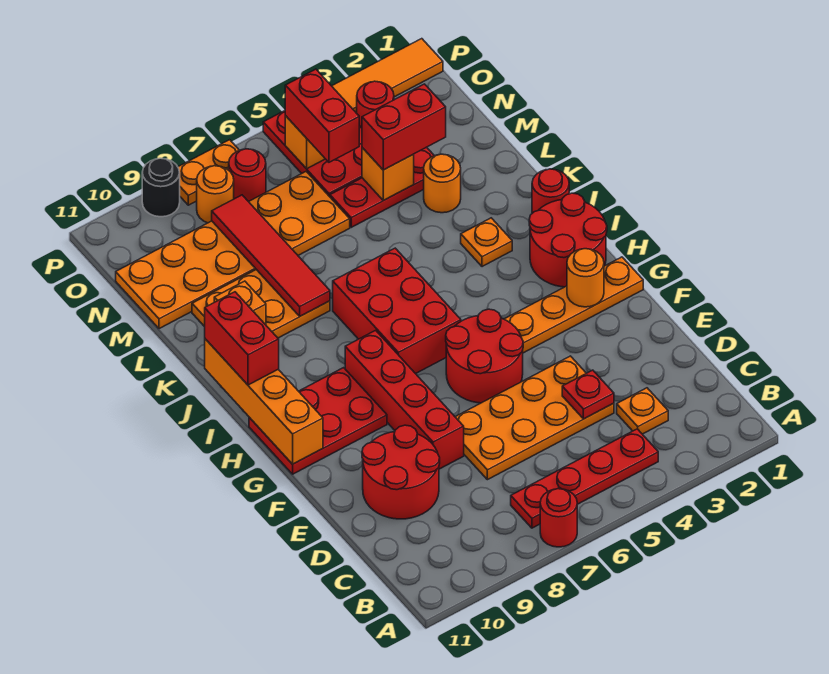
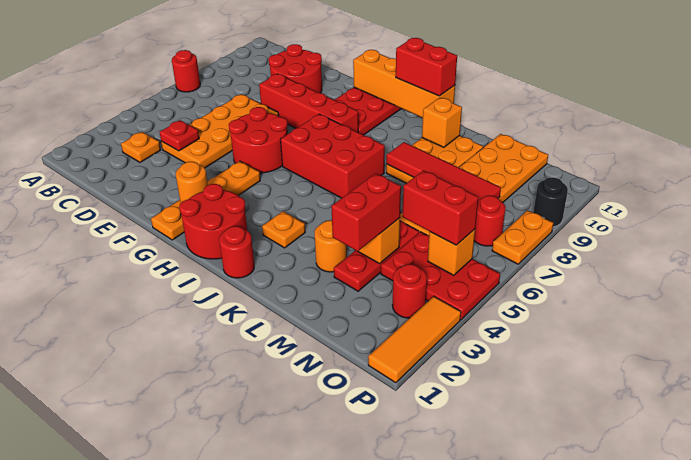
red 1x4 plate [511,429,658,528] -> none
orange 1x1 round brick [197,166,234,223] -> none

